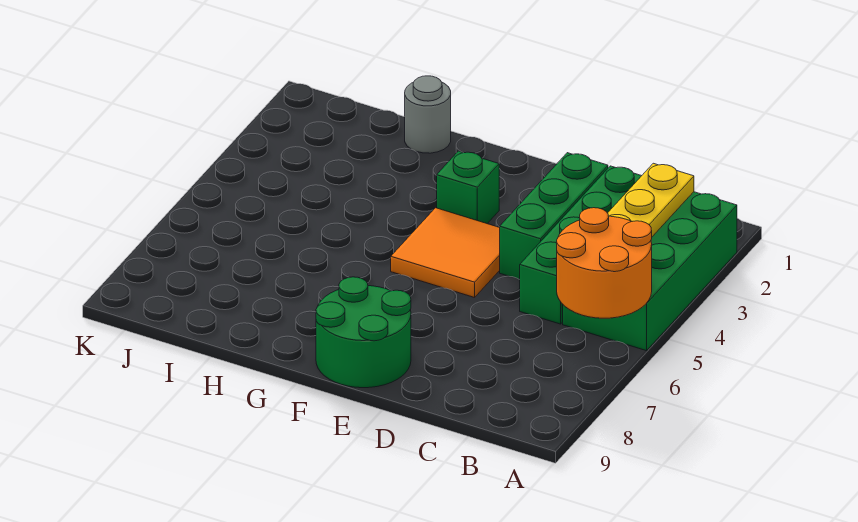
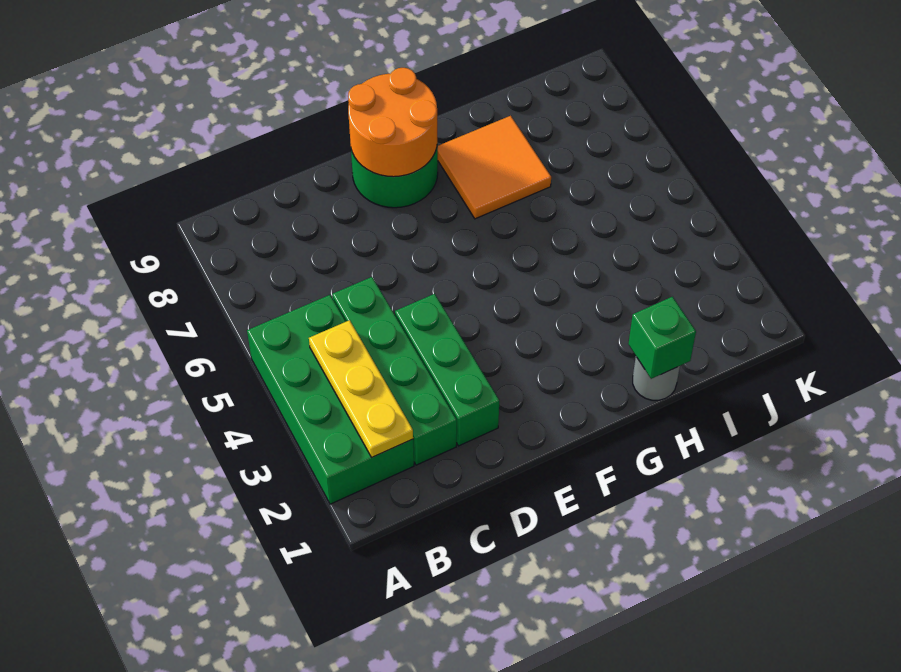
orange 2x2 round brick [557,208,652,318] -> orange 2x2 round brick moved to [348,68,437,177]
orange 2x2 tile [391,208,500,298] -> orange 2x2 tile moved to [438,116,551,219]
green 1x1 brick [437,151,499,224] -> green 1x1 brick moved to [628,297,696,379]

